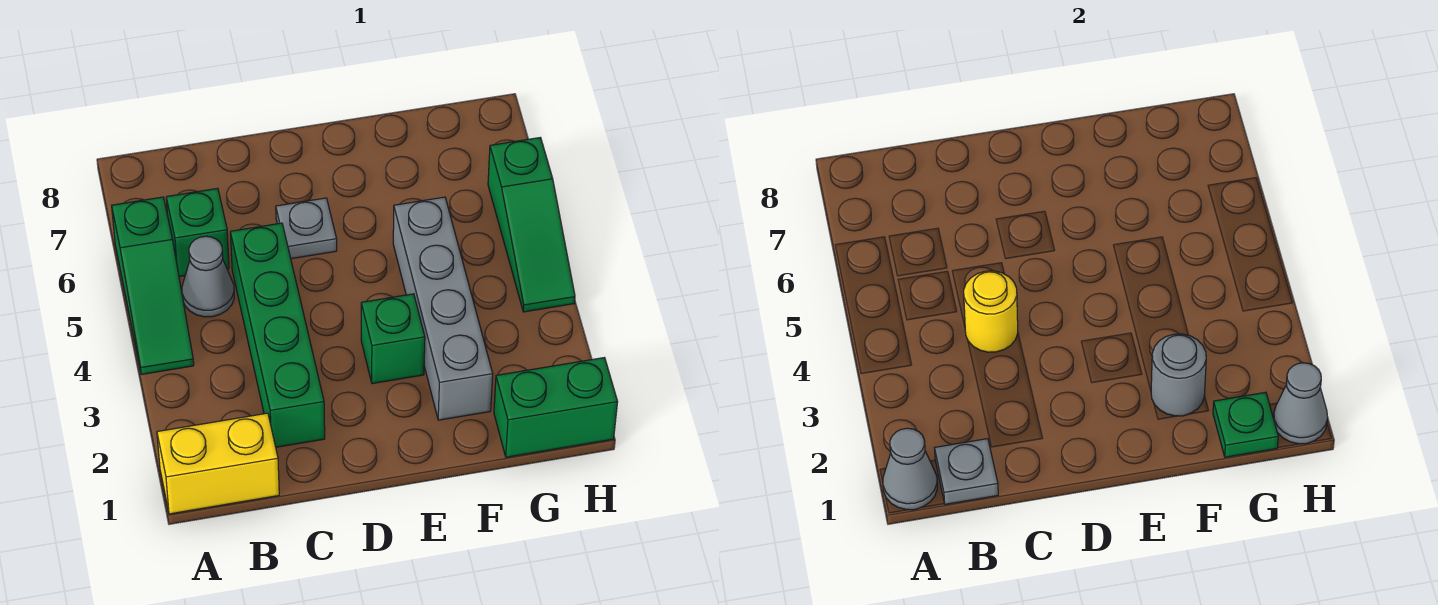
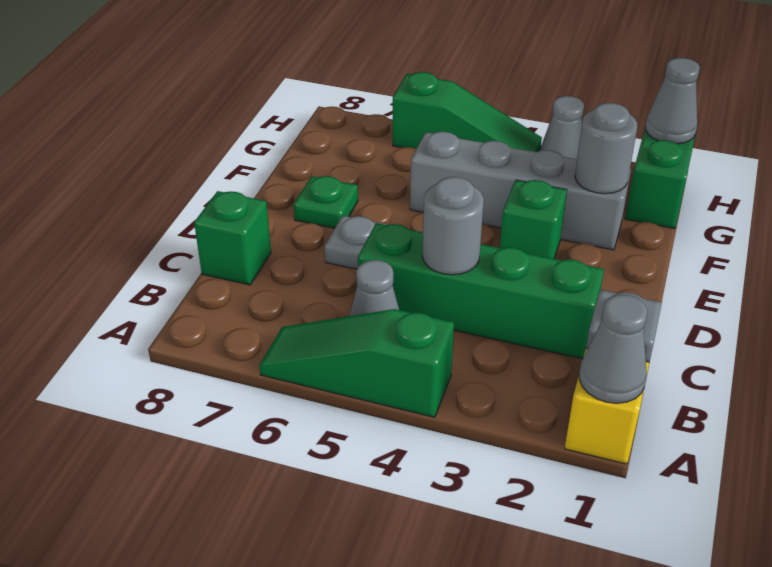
green 1x3 slope [112,197,194,374] -> green 1x3 slope turned to [259,309,454,417]
green 1x1 brick [166,188,229,277] -> green 1x1 brick moved to [194,191,271,285]
yellow 1x1 round brick [964,271,1018,352] -> grey 1x1 round brick [422,177,484,275]
green 1x1 plate [1213,392,1278,457] -> green 1x1 plate moved to [294,176,358,228]
none -> grey 1x1 cone [539,96,584,159]

